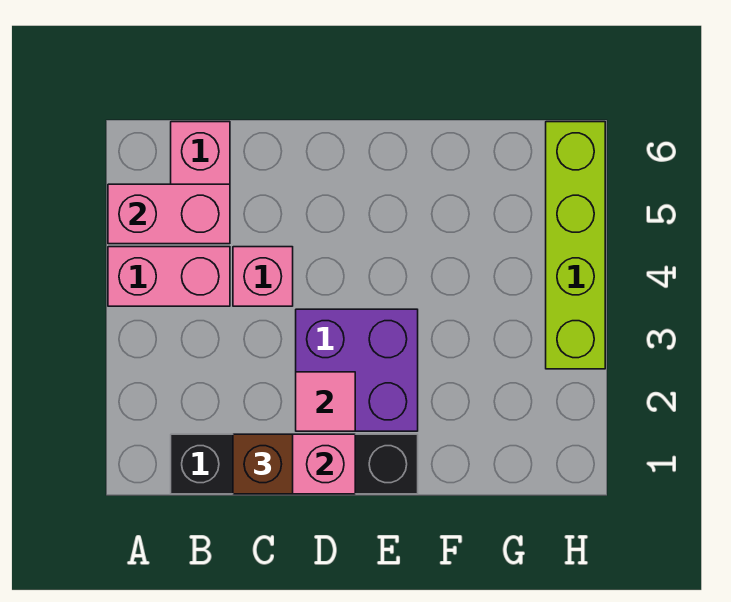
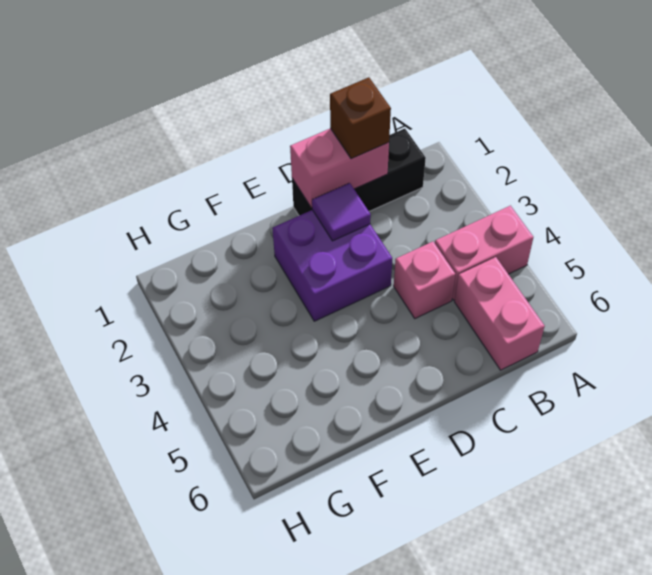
pink 1x2 brick [108,184,230,244] -> none
black 1x4 brick [171,434,418,494] -> black 1x3 brick [292,128,426,216]
pink 1x1 tile [296,372,355,431] -> purple 1x1 tile [312,183,371,241]
lime 1x4 brick [546,122,605,369] -> none

